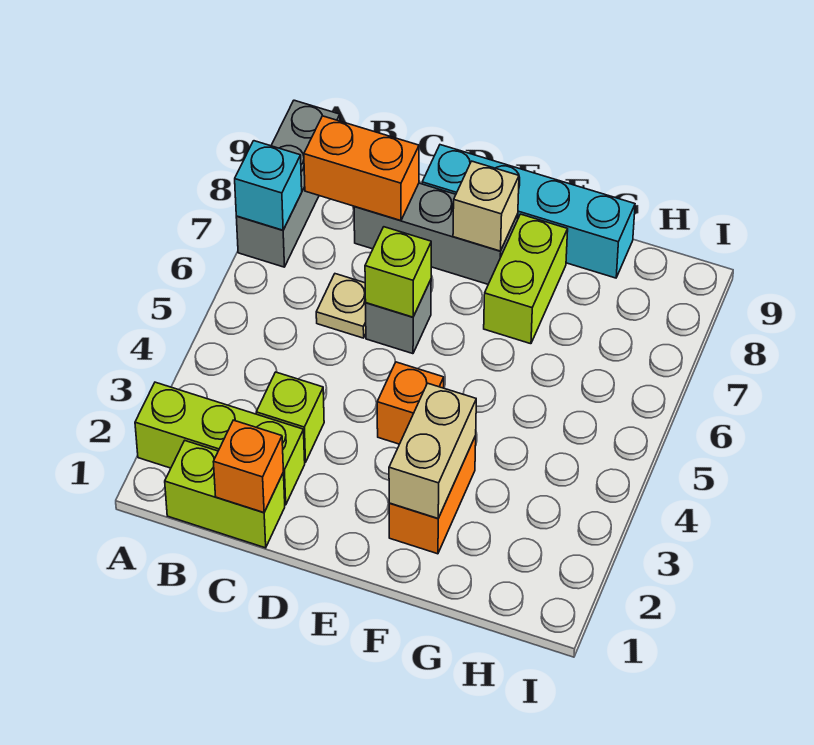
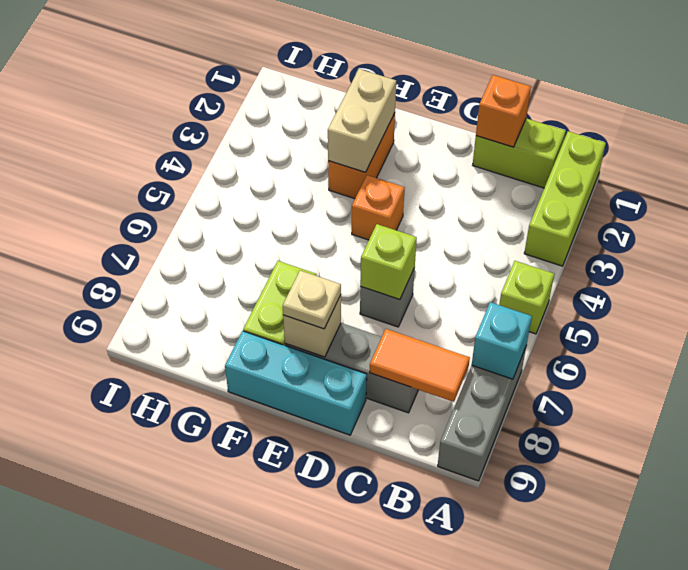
lime 1x3 brick [135,382,305,505] -> lime 1x3 brick turned to [524,131,606,266]
orange 1x2 brick [304,116,419,221] -> orange 1x2 tile [370,329,470,402]
lime 1x1 brick [256,372,324,462] -> lime 1x1 brick moved to [499,261,554,334]
tan 1x1 plate [316,274,366,338] -> tan 1x1 plate moved to [283,271,341,329]
cyan 1x4 brick [422,145,635,278] -> cyan 1x3 brick [225,331,367,435]

